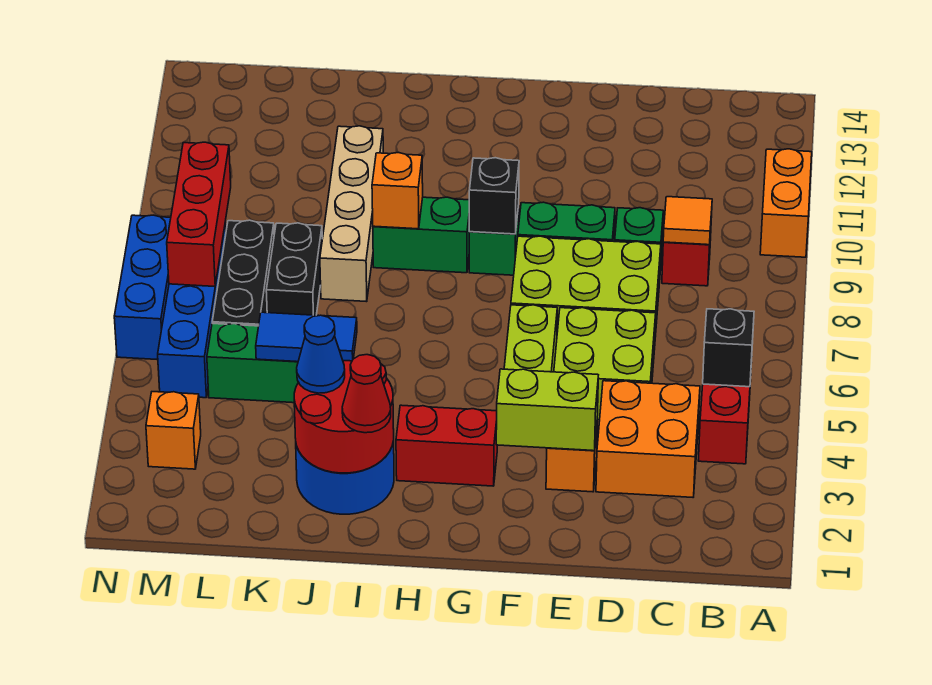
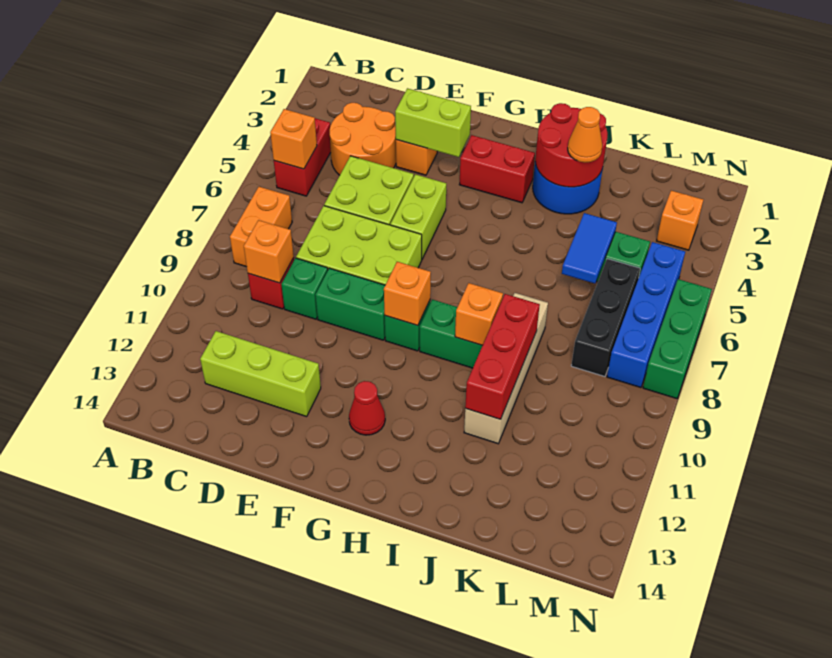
orange 1x2 brick [760,149,812,257] -> orange 1x2 brick moved to [230,187,292,267]
black 1x1 brick [703,309,754,387] -> orange 1x1 brick [270,109,317,169]
orange 2x2 brick [596,381,700,497] -> orange 2x2 round brick [330,103,396,175]
orange 1x1 tile [663,197,712,245] -> orange 1x1 brick [244,220,294,283]
none -> lime 1x3 brick [200,331,321,417]
black 1x1 brick [469,158,519,234] -> orange 1x1 brick [384,262,431,326]
red 1x1 cone [342,355,391,433] -> red 1x1 cone moved to [349,381,385,435]
blue 1x1 cone [297,315,345,393] -> orange 1x1 cone [568,107,602,162]
blue 1x2 tile [256,312,357,362] -> blue 1x2 tile turned to [562,213,617,283]
black 1x2 brick [266,223,322,315] -> none
red 1x3 brick [167,142,231,287] -> red 1x3 brick moved to [465,294,540,419]
blue 1x3 brick [114,215,171,360] -> green 1x3 brick [643,279,712,399]

